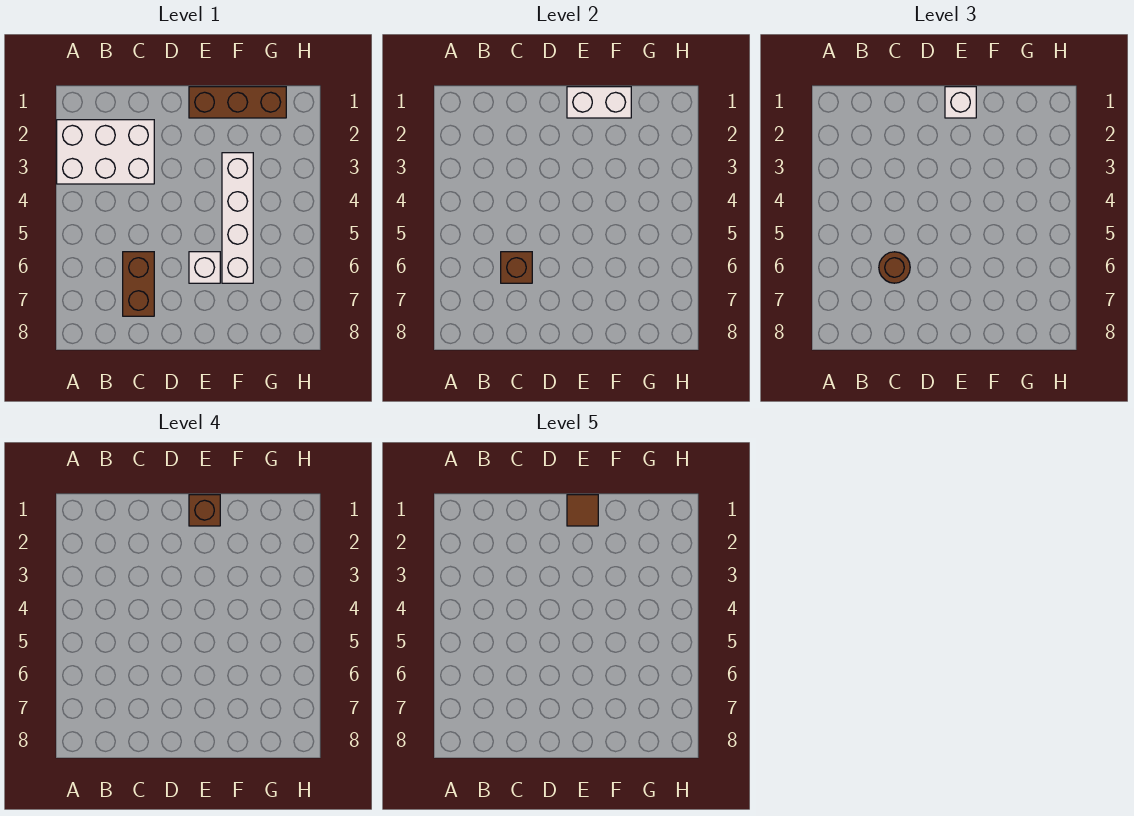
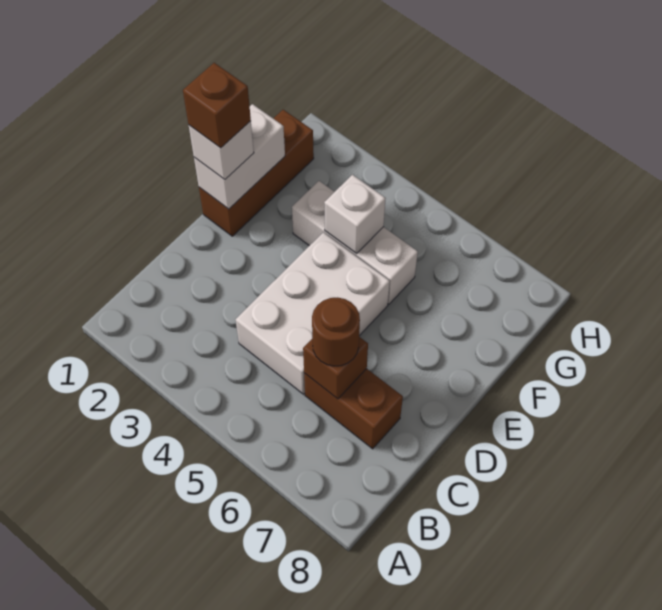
white 2x3 brick [57,120,154,184] -> white 2x3 brick moved to [236,232,390,394]
brown 1x1 tile [567,495,598,526] -> none
white 1x1 brick [189,252,220,283] -> white 1x1 brick moved to [324,175,386,254]
white 1x4 brick [222,153,253,283] -> white 1x3 brick [292,181,418,304]

